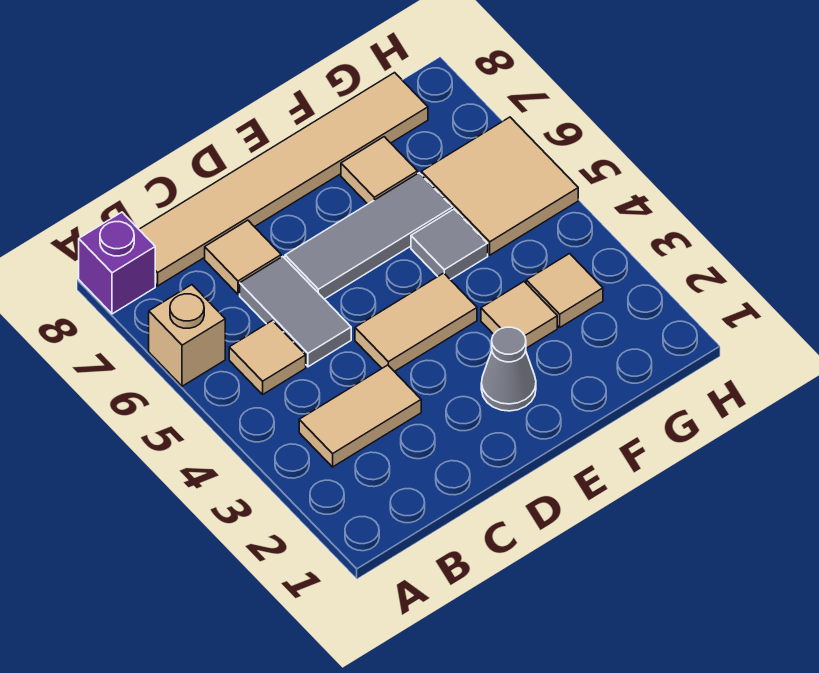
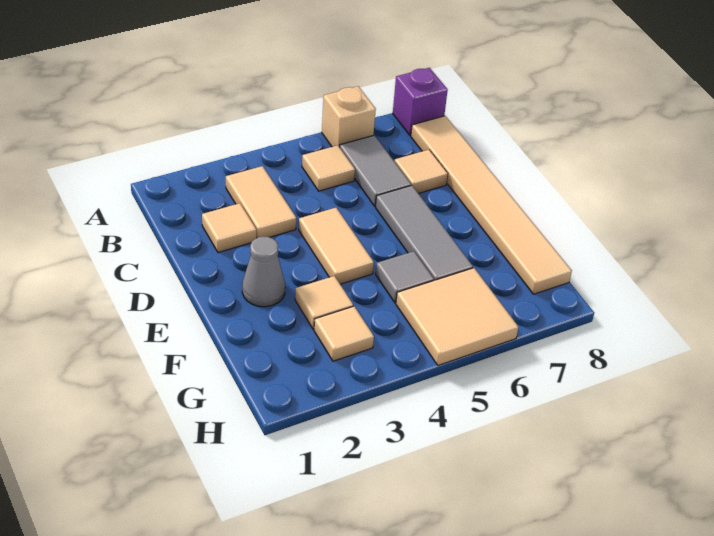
grey 1x2 tile [240,257,351,367] -> grey 1x2 tile turned to [340,135,411,206]
tan 1x1 tile [341,137,418,204] -> tan 1x1 tile moved to [202,203,256,253]

